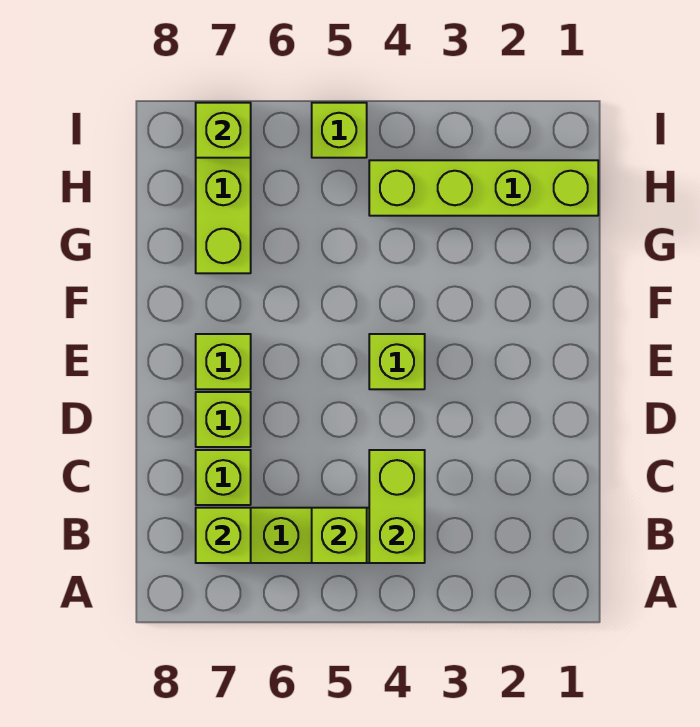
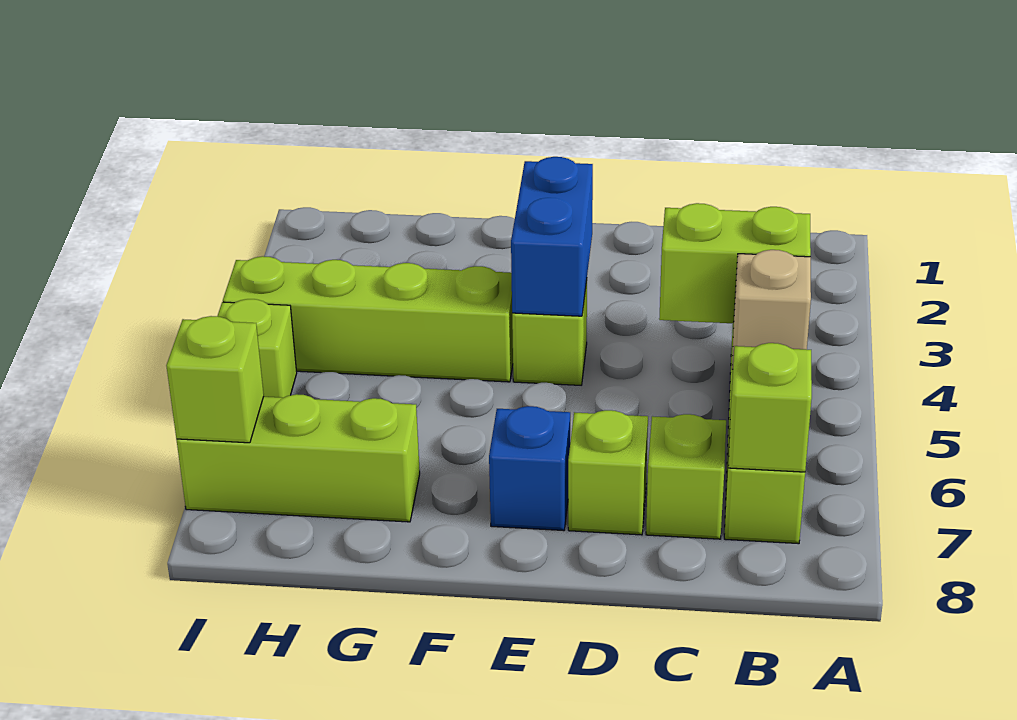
lime 1x1 brick [312,508,367,563] -> tan 1x1 brick [732,250,811,369]
none -> blue 1x2 brick [511,157,593,316]
lime 1x1 brick [196,334,251,389] -> blue 1x1 brick [489,406,570,531]
lime 1x4 brick [369,160,598,216] -> lime 1x4 brick turned to [223,256,513,382]

